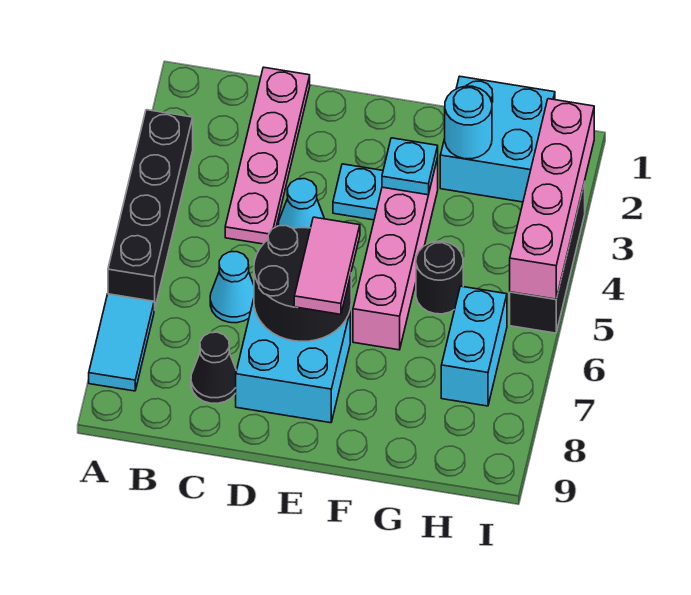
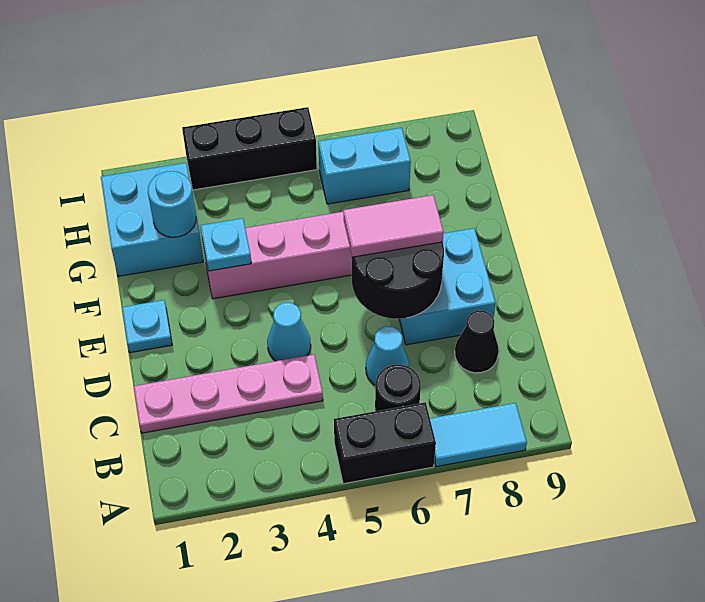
black 1x4 brick [108,110,193,310] -> black 1x2 brick [334,402,436,484]
cyan 1x1 plate [333,164,383,220] -> cyan 1x1 plate moved to [122,300,172,353]
black 1x1 round brick [416,241,463,314] -> black 1x1 round brick moved to [375,364,421,411]
pink 1x4 brick [510,99,594,299] -> none

